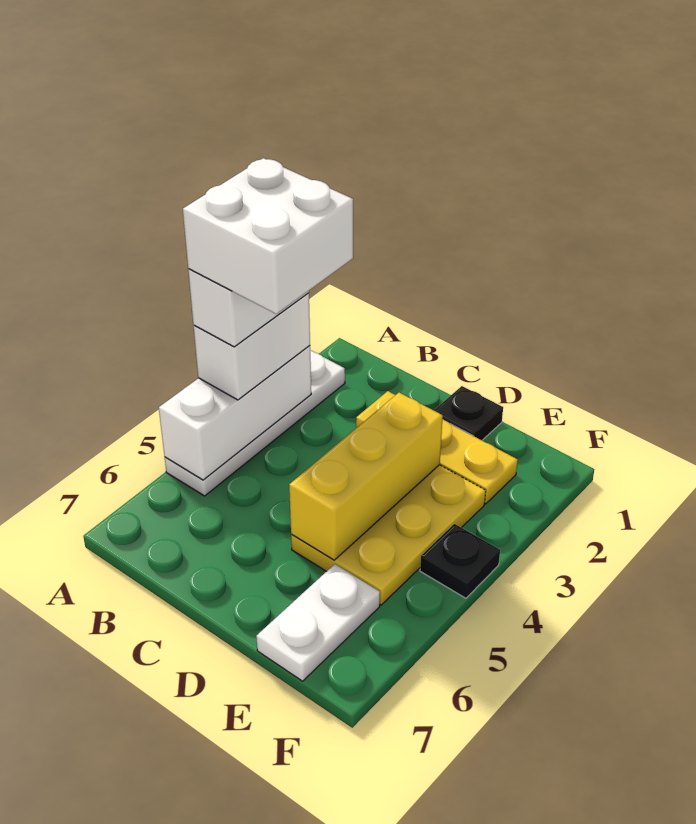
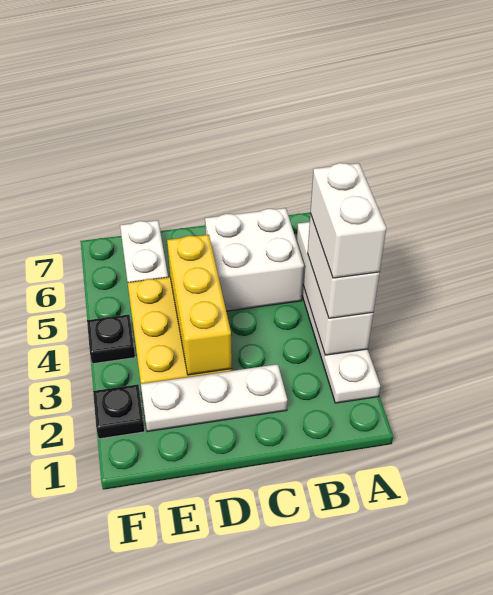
white 2x2 brick [183,158,353,314] -> white 2x2 brick moved to [205,208,304,311]
yellow 1x3 plate [356,391,518,504] -> white 1x3 plate [141,364,287,432]
black 1x1 plate [434,386,503,440] -> black 1x1 plate moved to [93,384,145,439]

